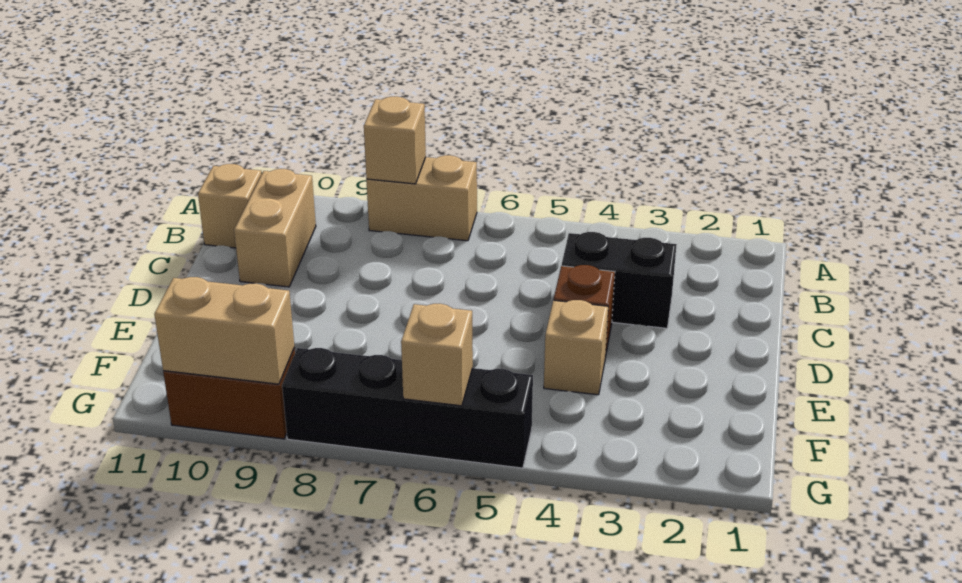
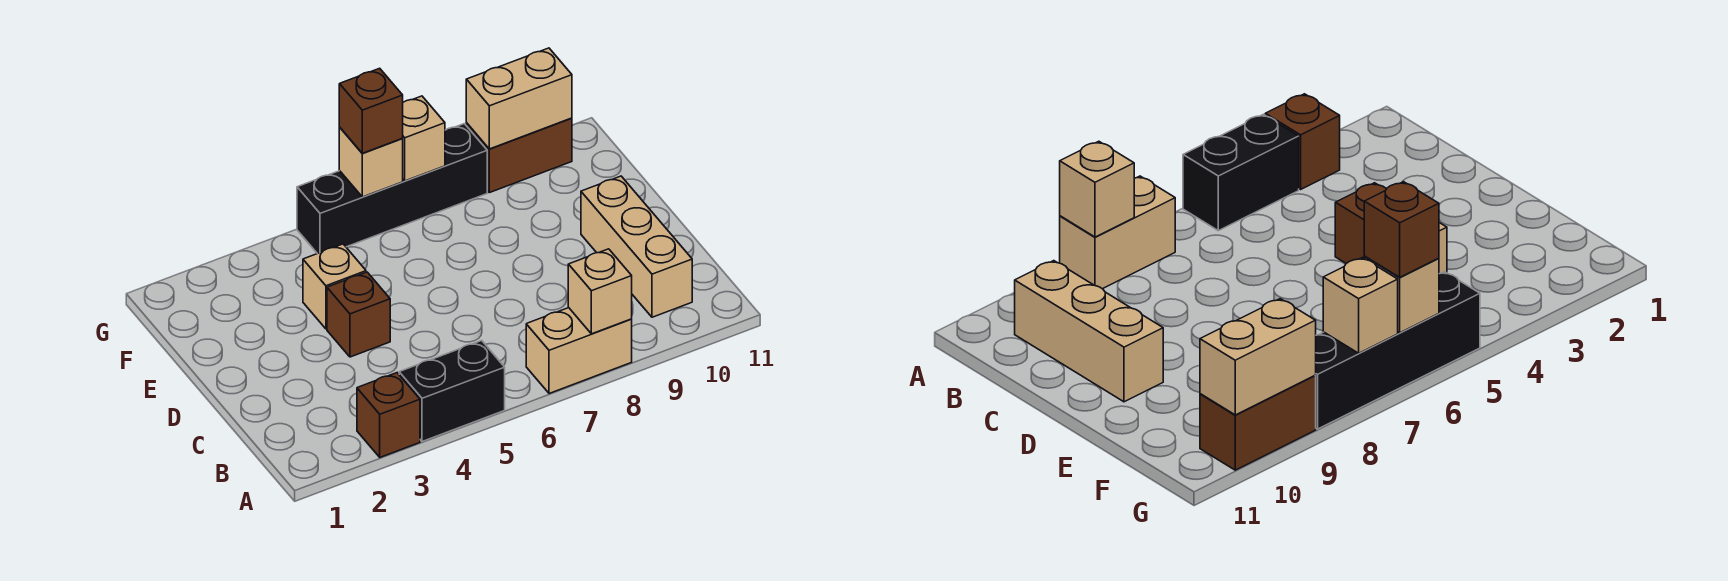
none -> brown 1x1 brick [357,373,420,457]
tan 1x2 brick [234,169,316,287] -> tan 1x3 brick [581,176,692,317]
tan 1x1 brick [198,164,262,248] -> tan 1x1 brick moved to [402,96,445,181]
black 1x2 brick [562,232,677,328] -> black 1x2 brick moved to [399,341,505,442]
none -> brown 1x1 brick [339,68,403,153]

